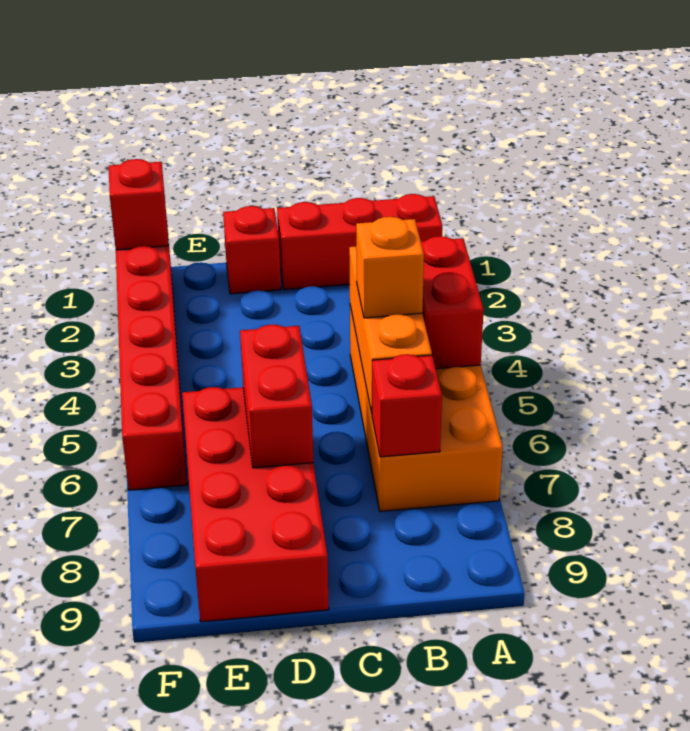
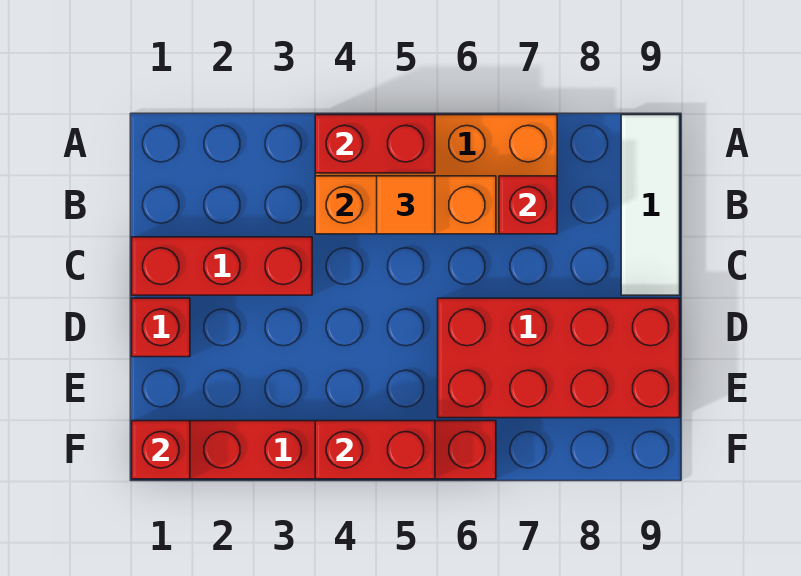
red 1x3 brick [277,194,442,290] -> red 1x3 brick turned to [132,237,312,295]
none -> white 1x3 tile [621,115,680,295]
orange 1x1 brick [356,217,424,318] -> orange 1x1 tile [377,176,435,234]
red 1x2 brick [240,324,313,468] -> red 1x2 brick moved to [315,421,435,479]

